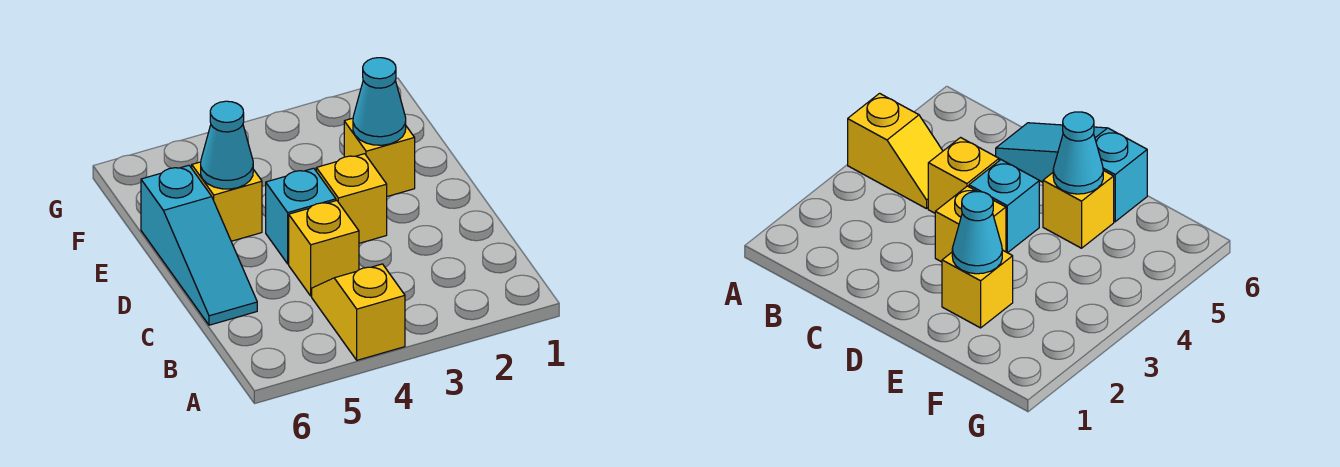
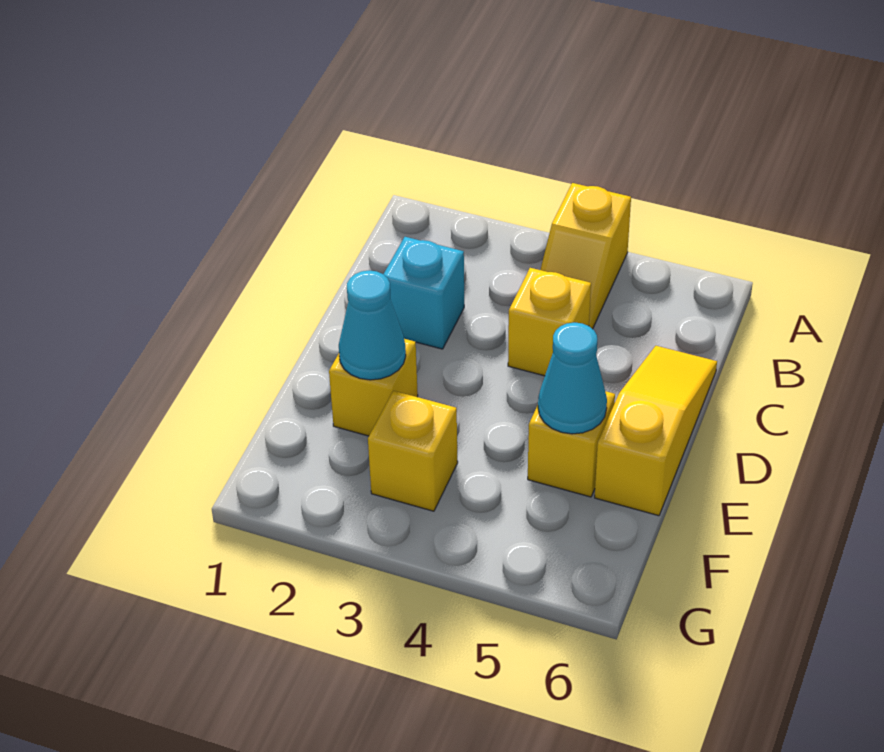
cyan 1x3 slope [141,165,257,325] -> yellow 1x3 slope [595,346,717,516]
yellow 1x1 brick [316,154,387,243] -> yellow 1x1 brick moved to [368,391,458,511]
cyan 1x1 brick [266,168,336,264] -> cyan 1x1 brick moved to [383,237,464,349]

